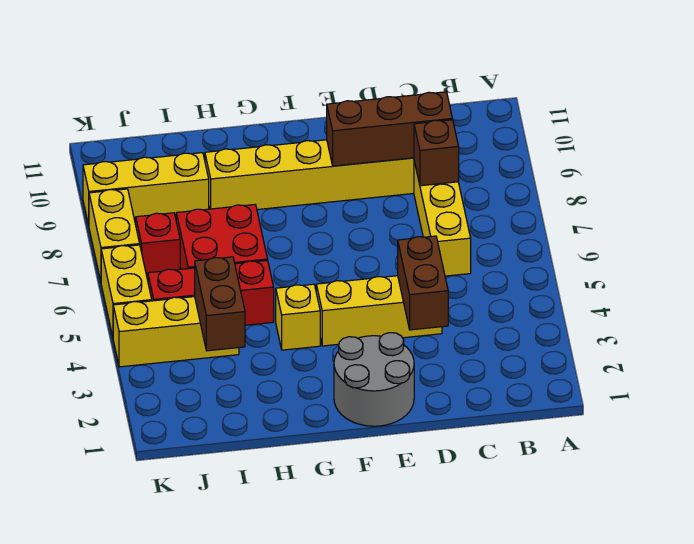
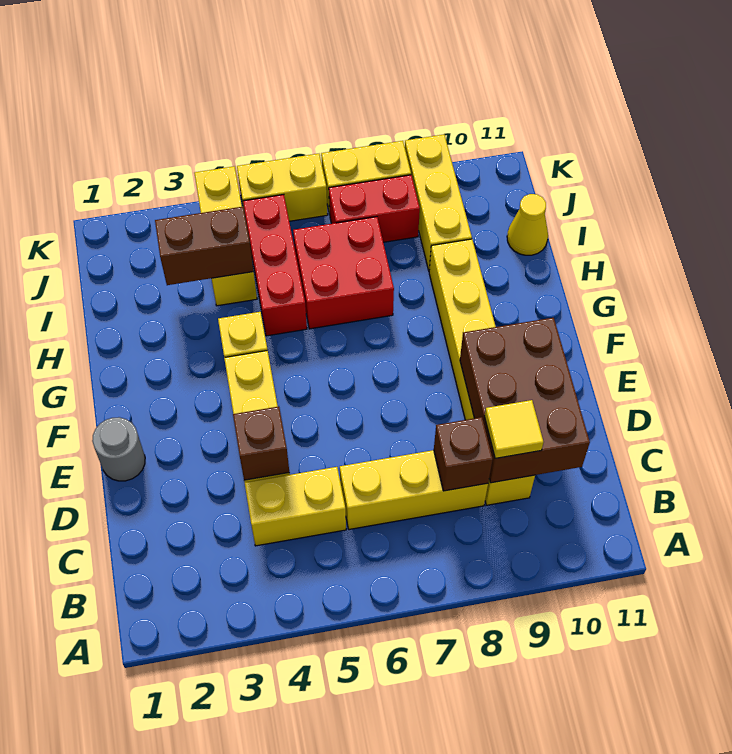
none -> yellow 1x2 brick [245,467,346,546]
brown 1x3 brick [327,92,452,166] -> brown 2x3 brick [460,318,590,483]
none -> yellow 1x1 tile [485,400,544,458]
brown 1x2 brick [398,236,448,330] -> brown 1x1 brick [233,407,289,480]
grey 2x2 round brick [334,333,414,426] -> grey 1x1 round brick [92,417,145,481]
none -> yellow 1x1 cone [507,194,548,255]
red 1x1 brick [136,213,180,278] -> red 1x2 brick [329,175,420,242]

